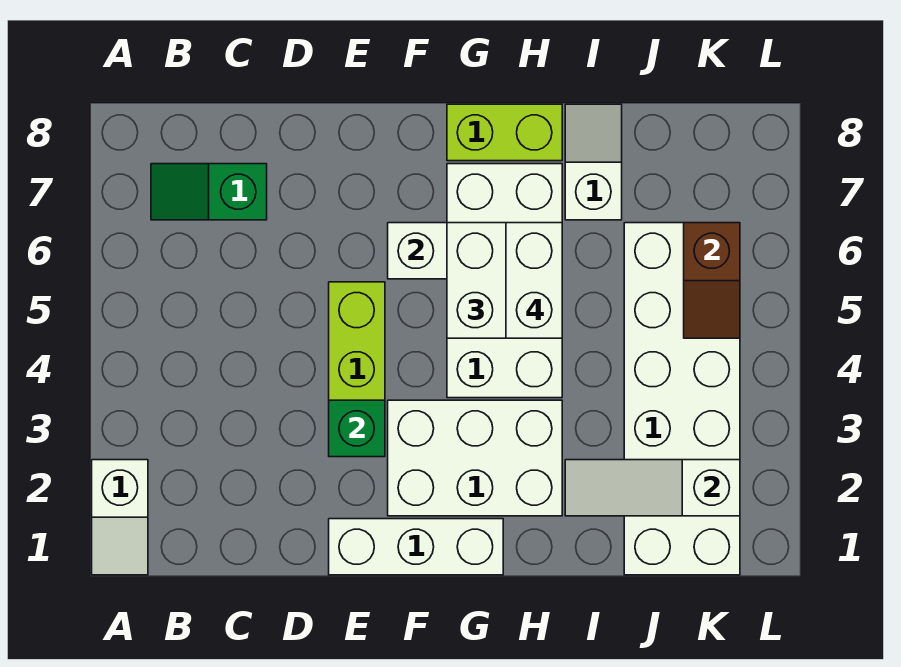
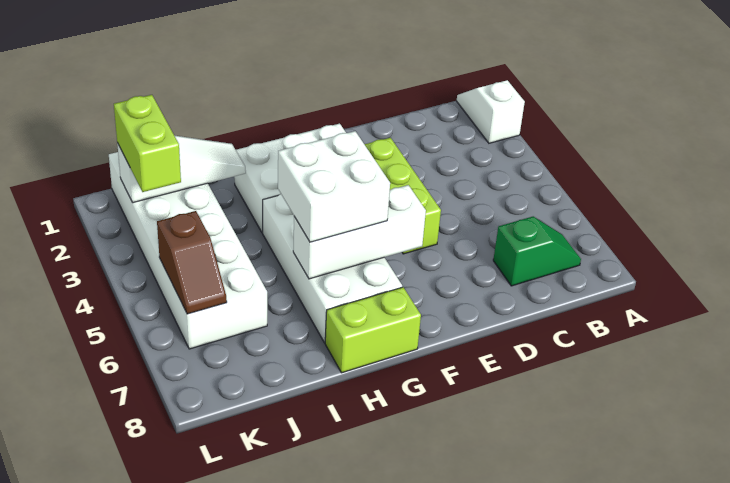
white 1x3 brick [329,519,503,575] -> none
green 1x1 brick [329,400,385,457] -> none
white 1x2 brick [506,223,562,338] -> none
white 1x2 slope [565,104,622,220] -> none
none -> lime 1x2 brick [114,95,181,192]
brown 1x2 slope [684,223,740,338] -> brown 1x2 slope turned to [157,211,227,314]

